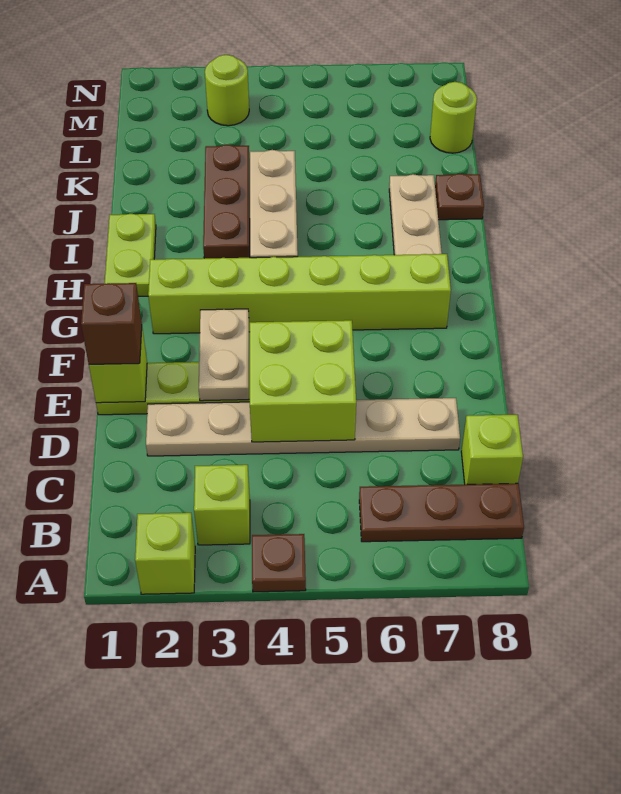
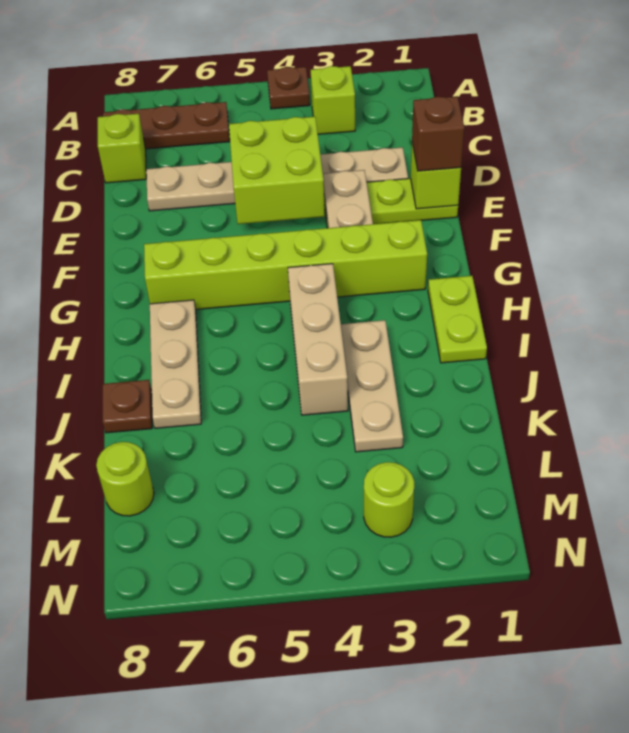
lime 1x1 brick [135,513,195,594] -> none
brown 1x3 plate [203,145,250,258] -> tan 1x3 plate [341,320,403,452]

